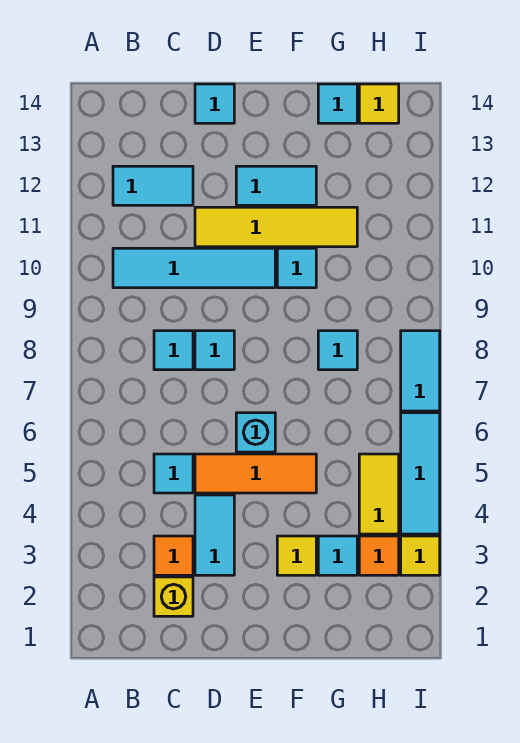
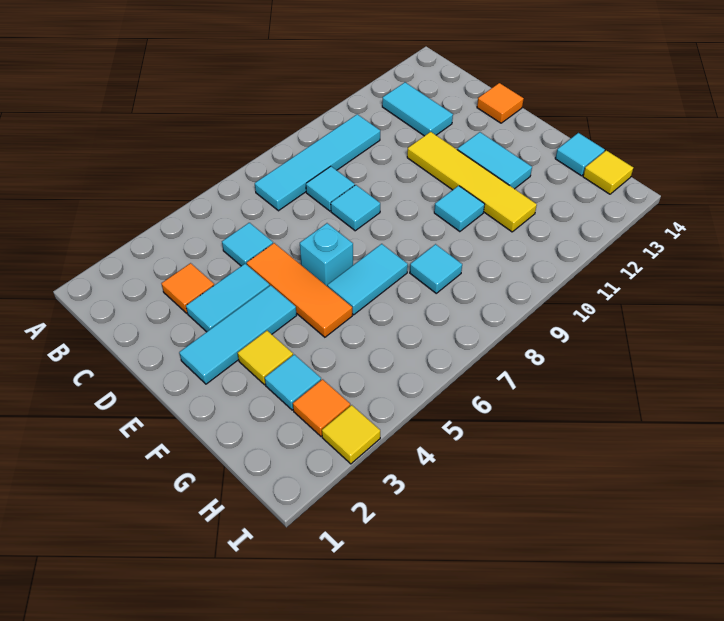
cyan 1x4 tile [113,248,275,288] -> cyan 1x4 tile turned to [255,114,380,211]
yellow 1x1 brick [154,577,193,616] -> none
cyan 1x1 tile [195,84,234,123] -> orange 1x1 tile [477,83,524,123]
yellow 1x2 tile [359,454,399,534] -> none
cyan 1x3 tile [401,413,440,534] -> cyan 1x3 tile moved to [179,285,297,384]
cyan 1x2 tile [401,331,440,411] -> cyan 1x2 tile moved to [328,244,408,315]

